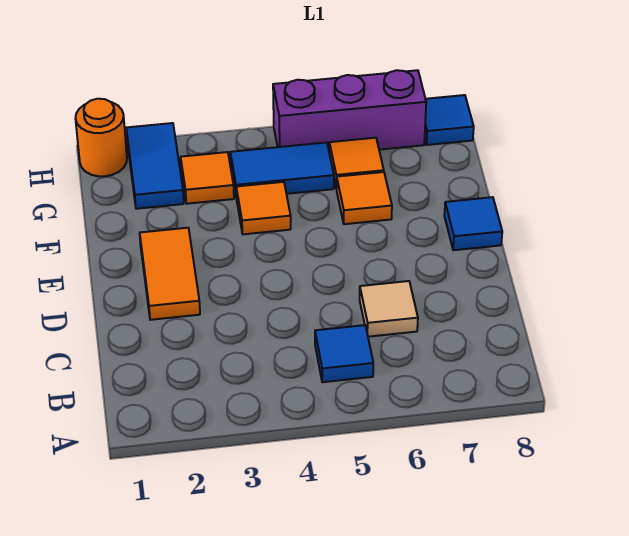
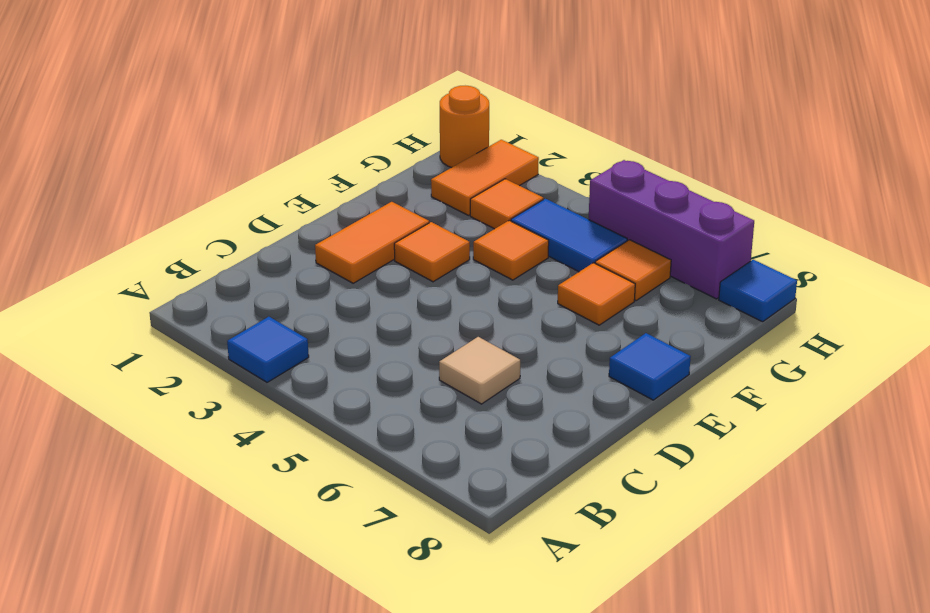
blue 1x1 tile [315,325,373,382] -> blue 1x1 tile moved to [227,317,309,382]
none -> orange 1x1 tile [394,222,470,282]
blue 1x2 tile [126,123,184,209] -> orange 1x2 tile [431,140,539,215]

